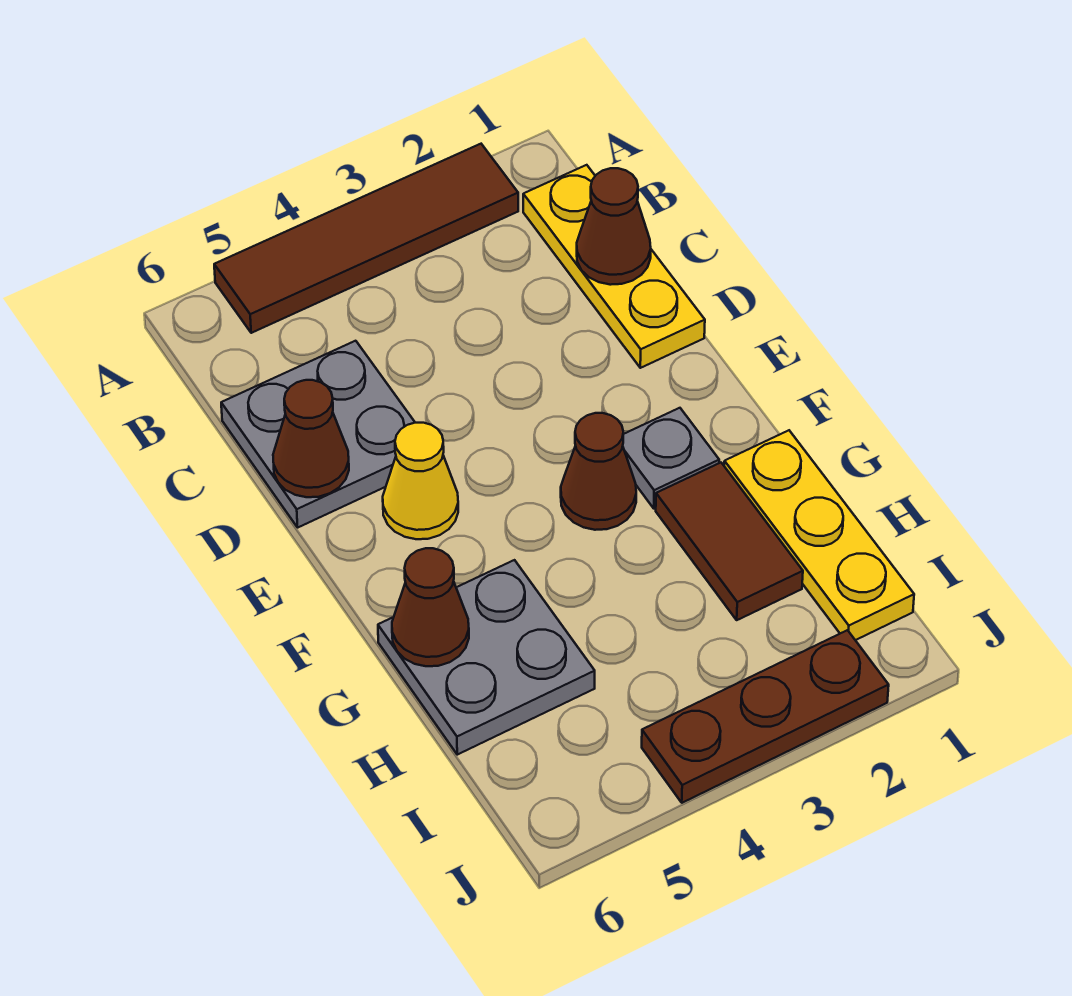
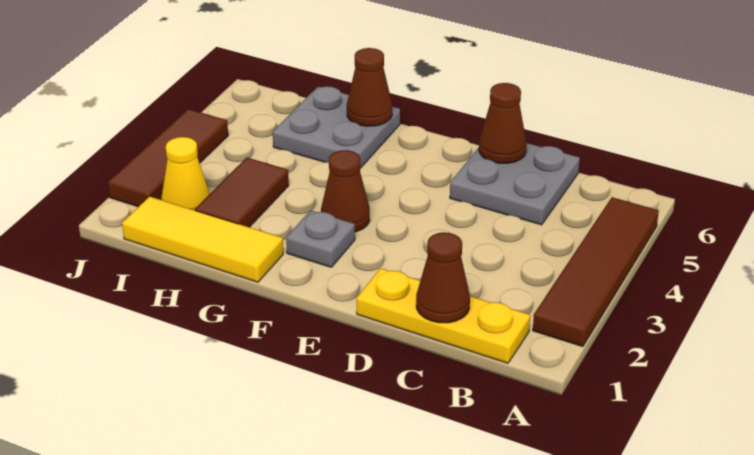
yellow 1x1 cone [383,423,458,539] -> yellow 1x1 cone moved to [161,137,210,210]
yellow 1x3 plate [724,430,914,640] -> yellow 1x3 tile [122,197,283,282]
brown 1x2 tile [656,463,803,620] -> brown 1x2 tile turned to [195,158,289,227]
brown 1x3 plate [642,630,889,803] -> brown 1x3 tile [108,109,228,207]

